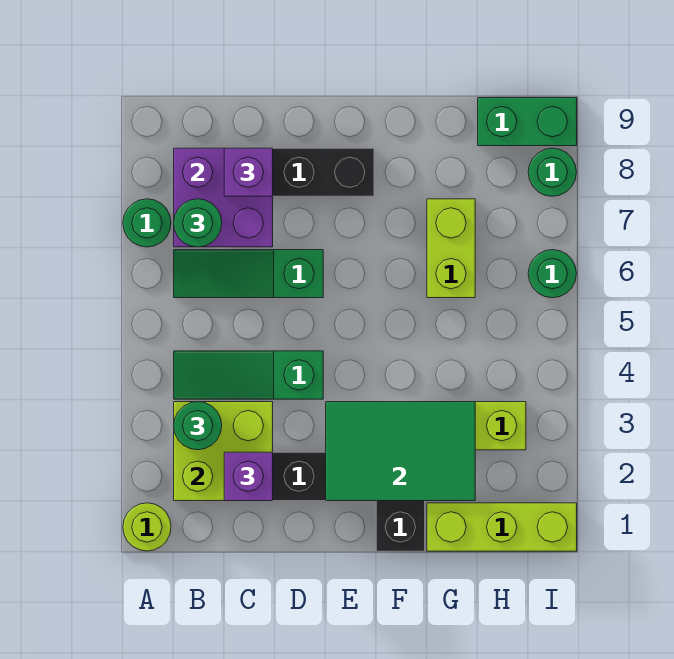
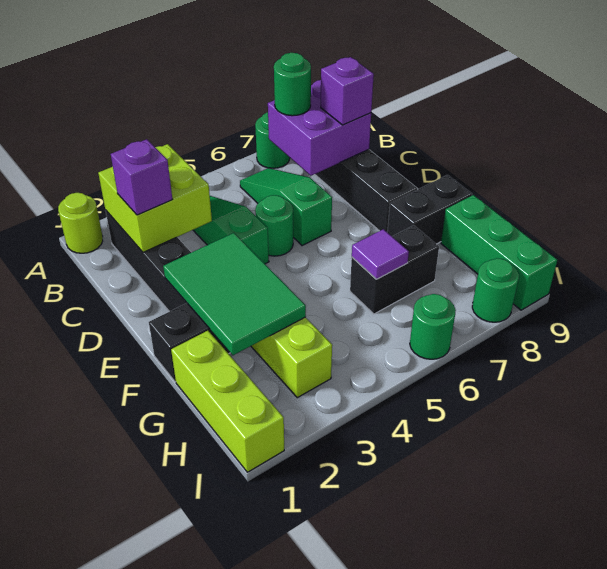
green 1x1 round brick [174,402,222,450] -> green 1x1 round brick moved to [255,195,293,256]
none -> black 1x2 brick [387,175,472,244]
lime 1x2 brick [427,199,475,298] -> black 1x2 brick [350,225,439,314]
none -> purple 1x1 tile [352,229,409,279]
green 1x2 brick [478,98,577,146] -> green 1x3 brick [441,195,557,310]

